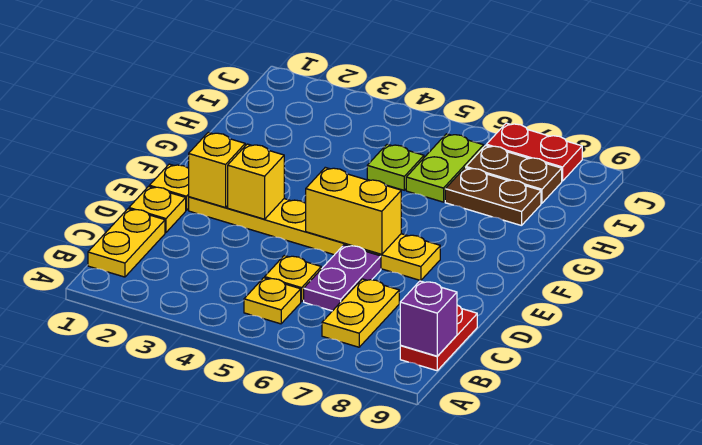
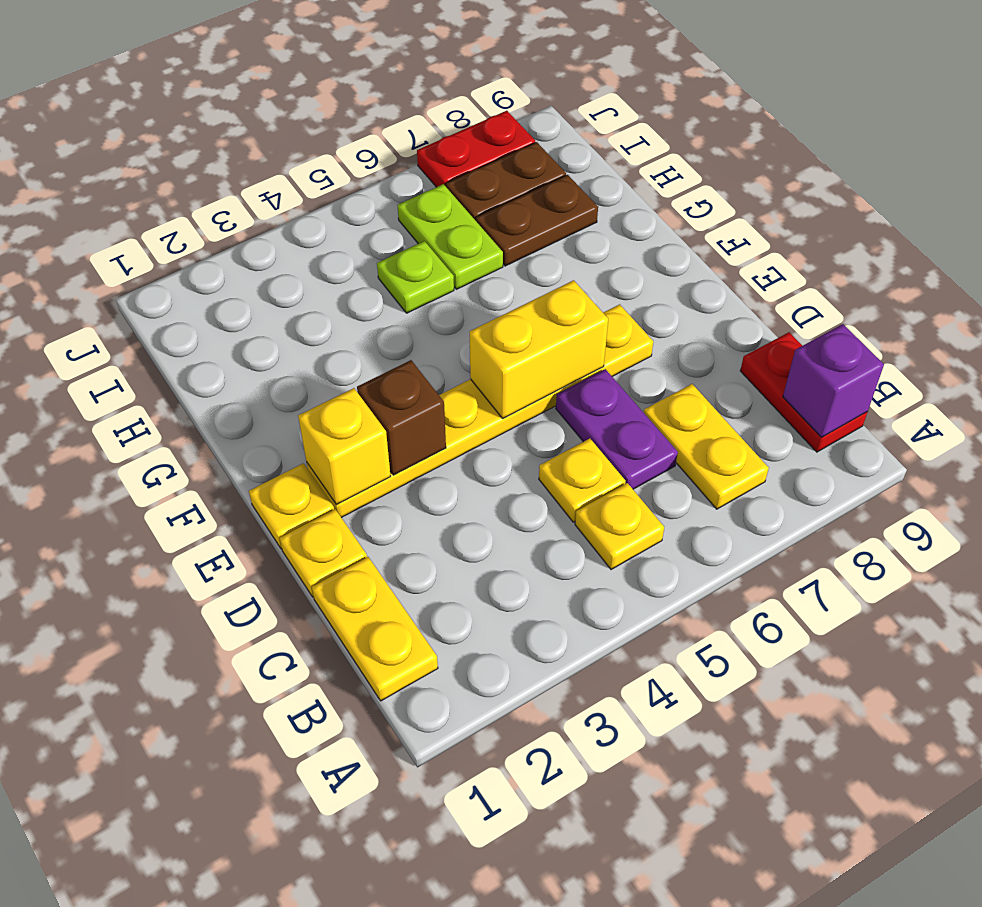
yellow 1x1 brick [228,144,284,219] -> brown 1x1 brick [357,360,446,475]

